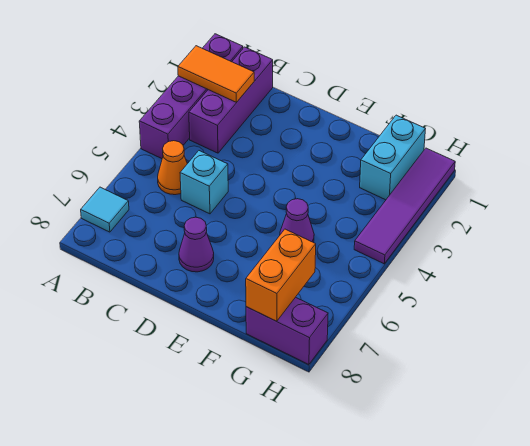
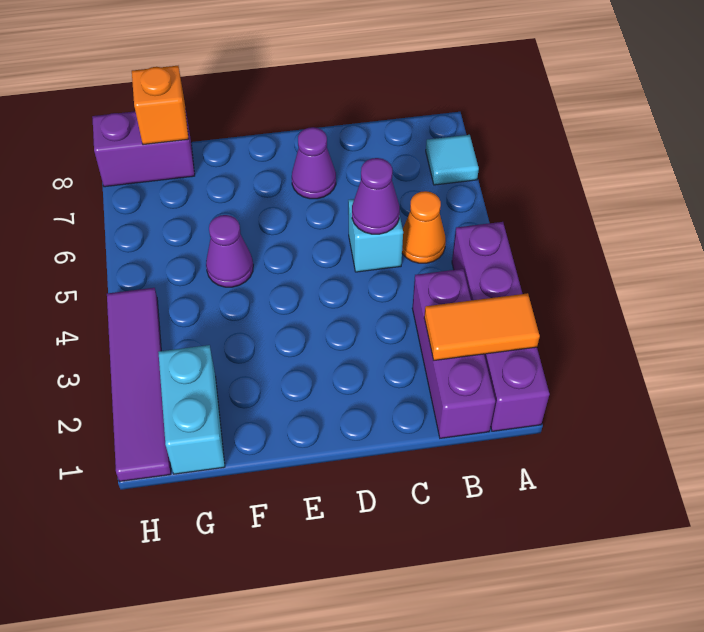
none -> purple 1x1 cone [352,158,400,234]
orange 1x2 brick [246,229,316,321] -> orange 1x1 brick [132,66,189,145]

